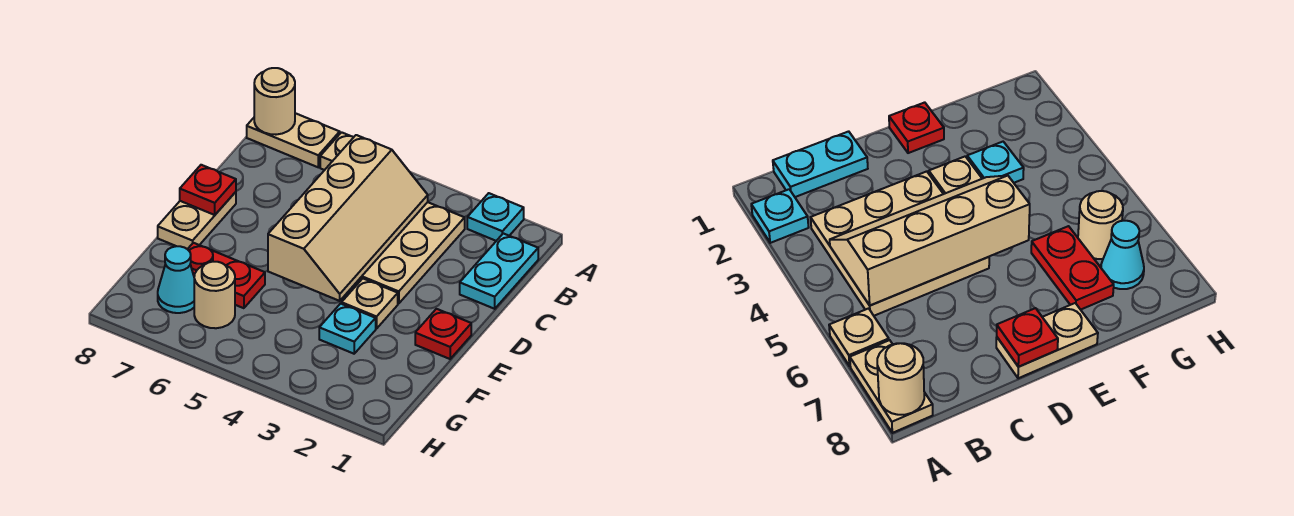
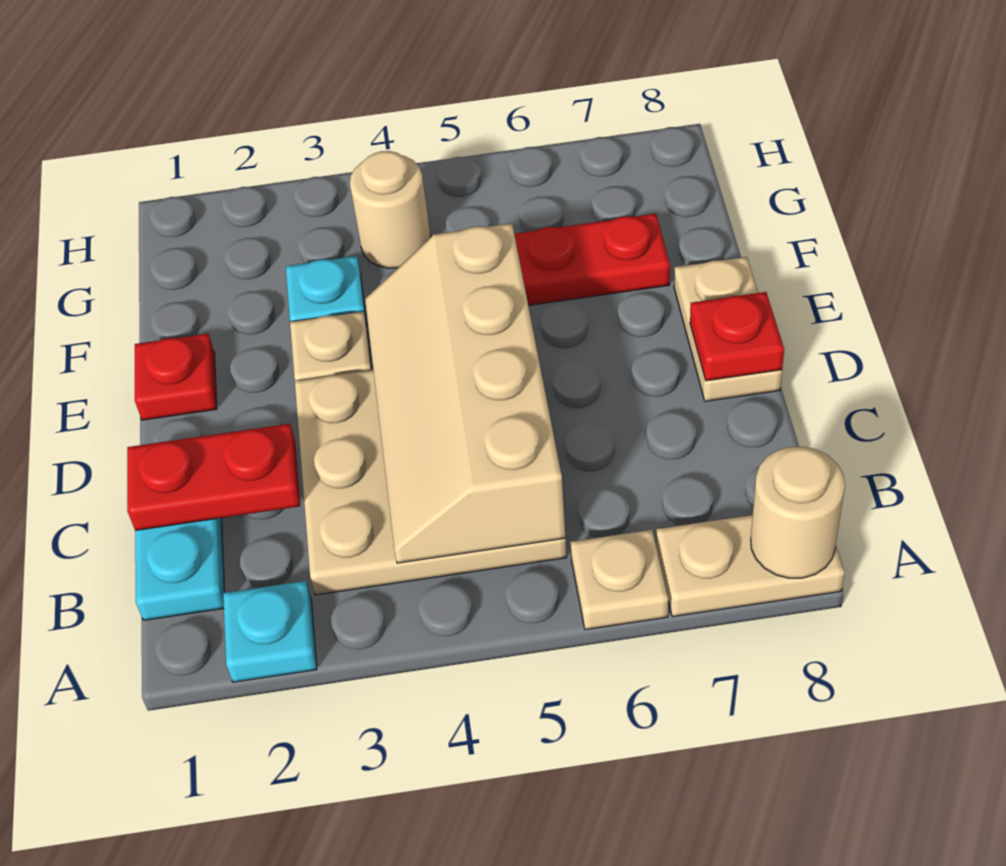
none -> red 1x2 plate [127,424,300,531]
tan 1x1 round brick [194,262,235,328] -> tan 1x1 round brick moved to [350,151,431,268]
cyan 1x1 cone [158,246,194,313] -> none

